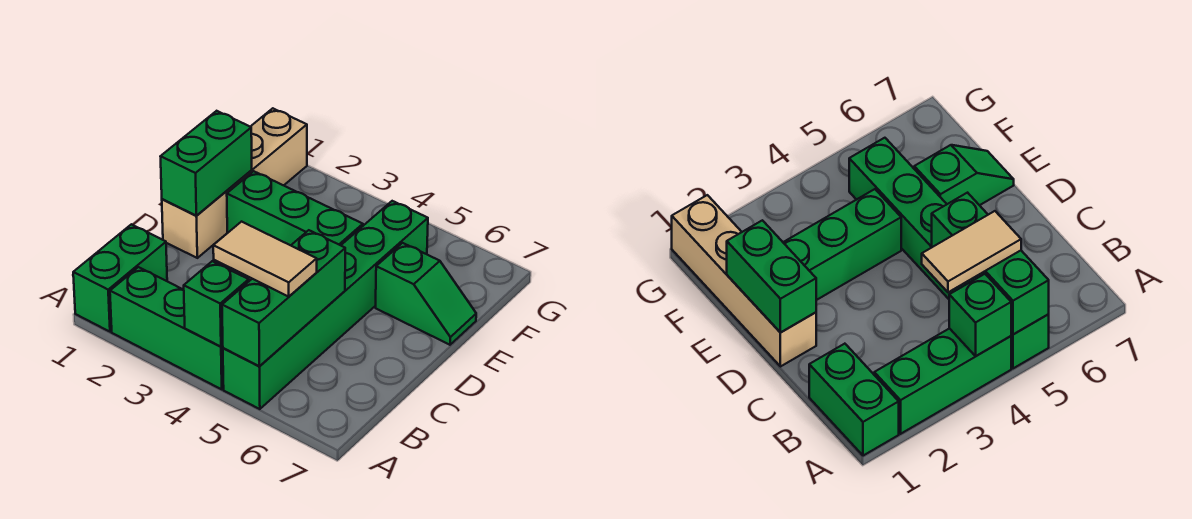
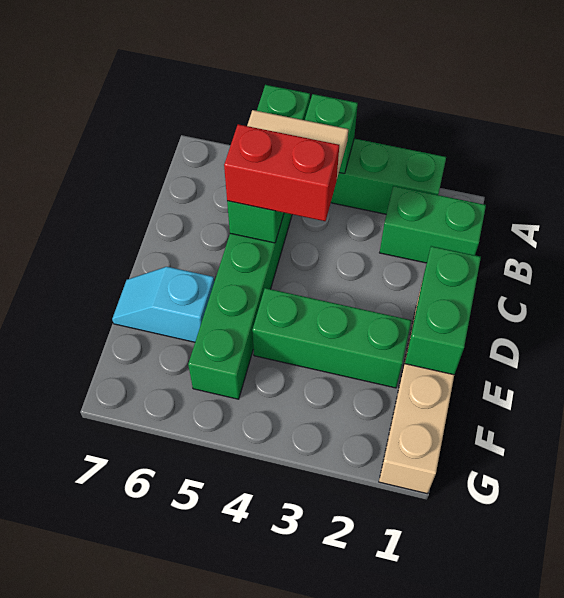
green 1x2 brick [73,224,167,332] -> green 1x2 brick turned to [380,186,486,263]
none -> red 1x2 brick [224,124,339,221]
green 1x2 slope [376,243,476,345] -> cyan 1x2 slope [112,267,214,342]

